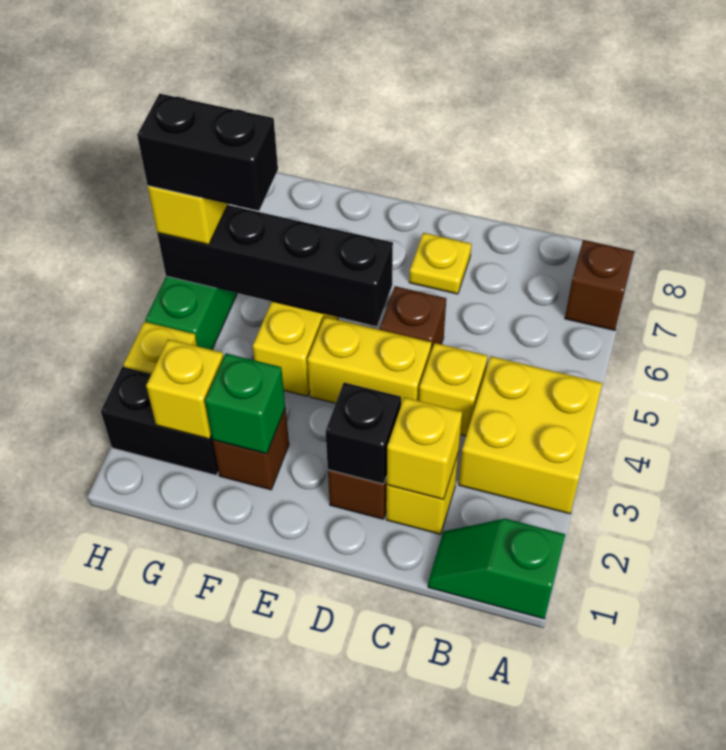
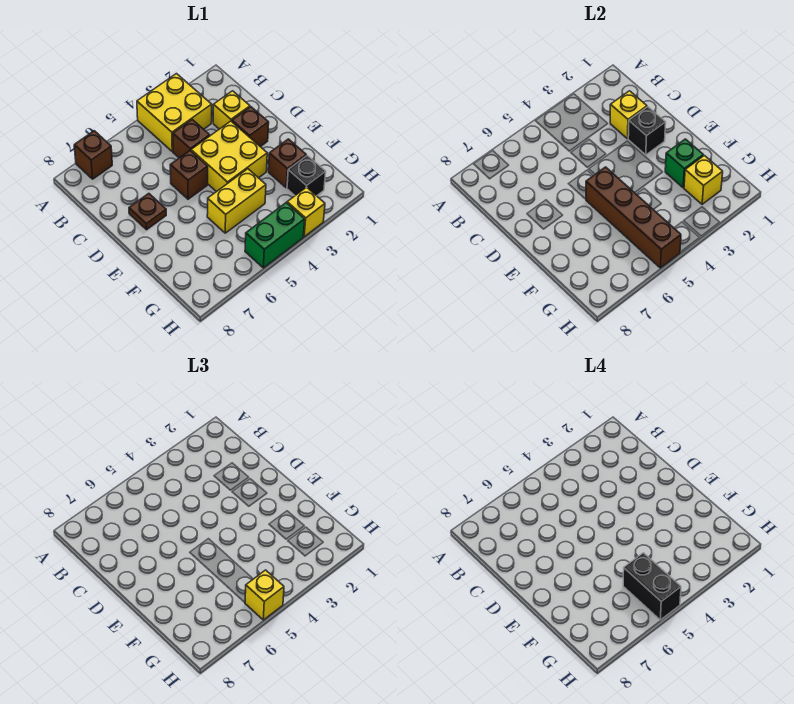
green 1x2 slope [428,519,565,619] -> none
yellow 1x1 brick [419,343,488,436] -> brown 1x1 brick [173,120,210,158]
yellow 1x2 brick [308,317,432,405] -> yellow 2x2 brick [191,121,267,192]
yellow 1x1 plate [409,233,471,294] -> brown 1x1 plate [129,193,166,230]
black 1x4 brick [157,205,393,326] -> brown 1x4 brick [586,167,681,268]
black 1x2 brick [101,367,218,475] -> black 1x1 brick [287,156,326,196]

